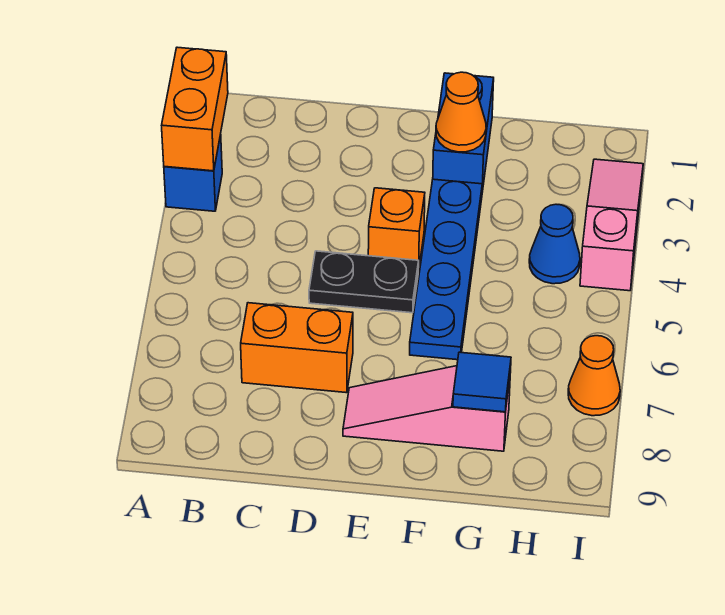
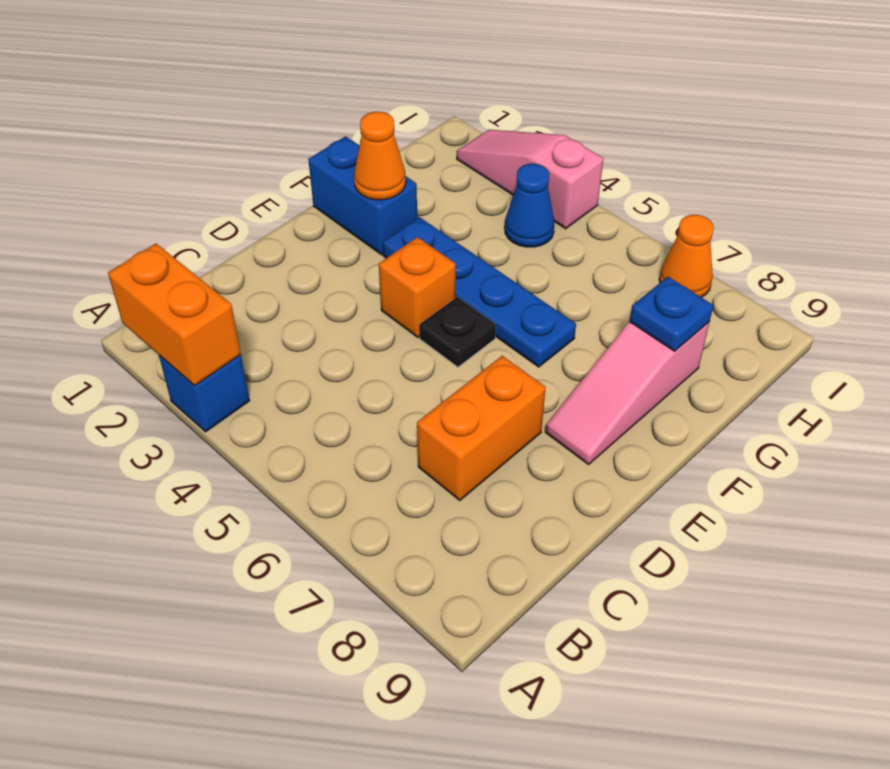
black 1x2 plate [309,251,419,313] -> black 1x1 plate [419,297,496,367]
blue 1x1 tile [453,352,511,412] -> blue 1x1 plate [629,277,713,351]

